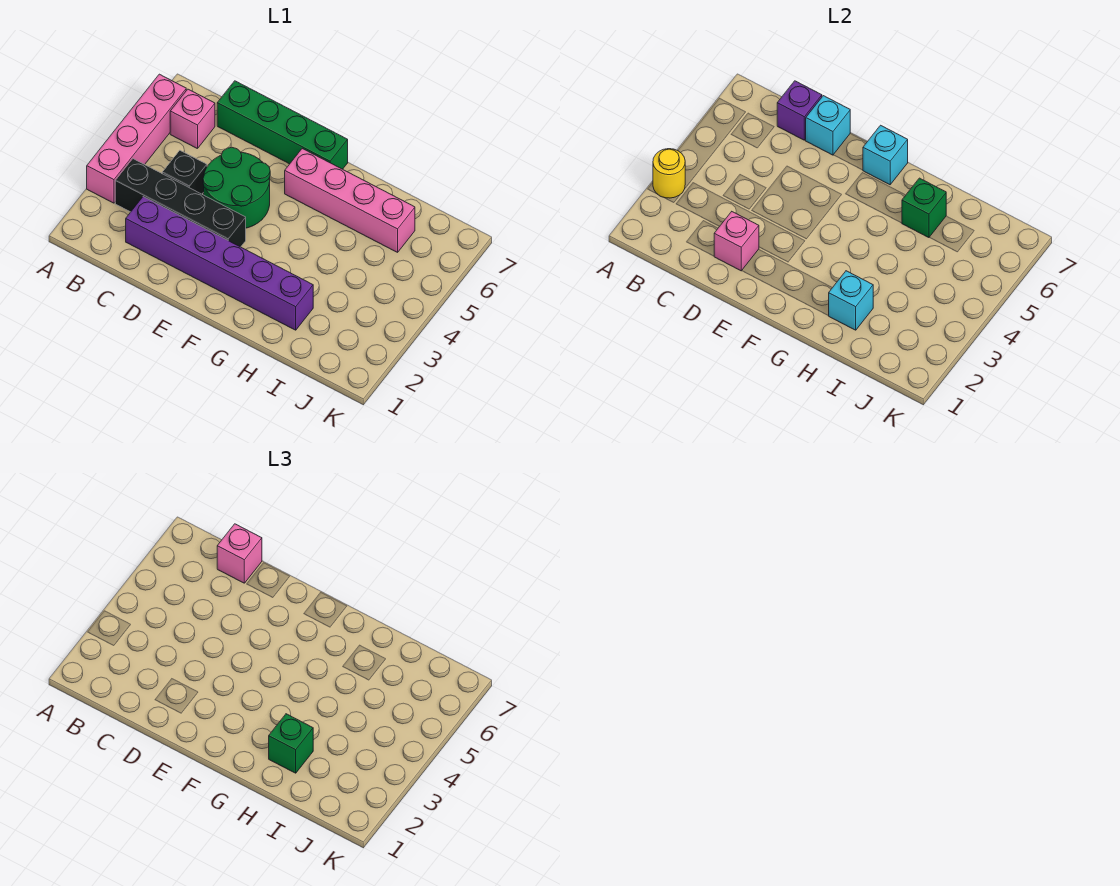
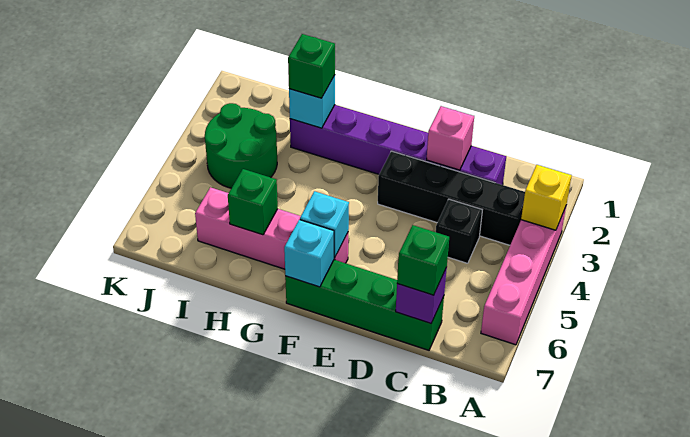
yellow 1x1 round brick [653,149,685,198] -> yellow 1x1 brick [521,165,572,230]
pink 1x1 brick [170,89,215,149] -> none
pink 1x1 brick [217,524,262,583] -> green 1x1 brick [397,225,449,295]
green 2x2 round brick [203,148,270,228] -> green 2x2 round brick moved to [205,103,277,188]
cyan 1x1 brick [805,96,850,155] -> cyan 1x1 brick moved to [300,191,349,258]

